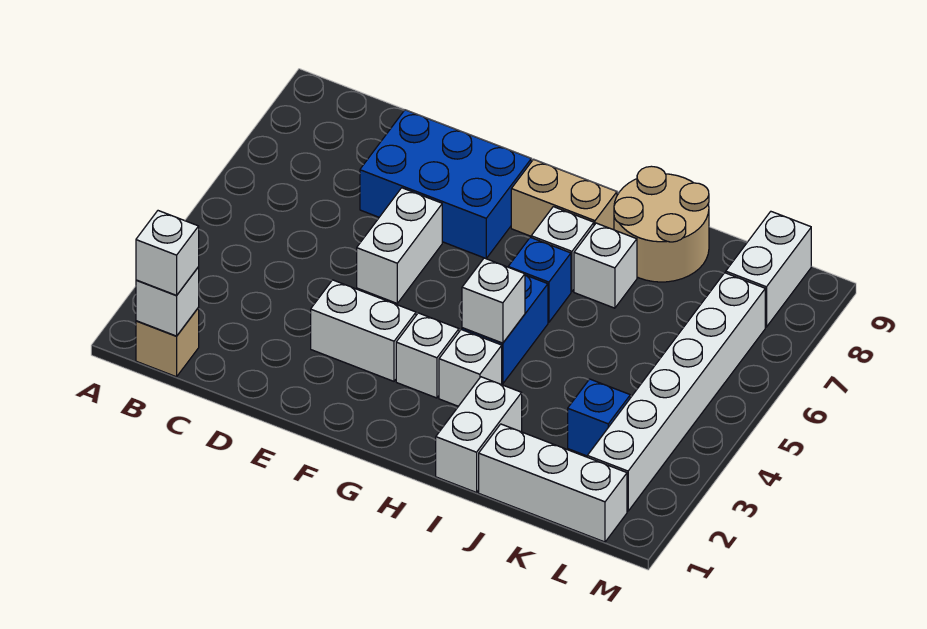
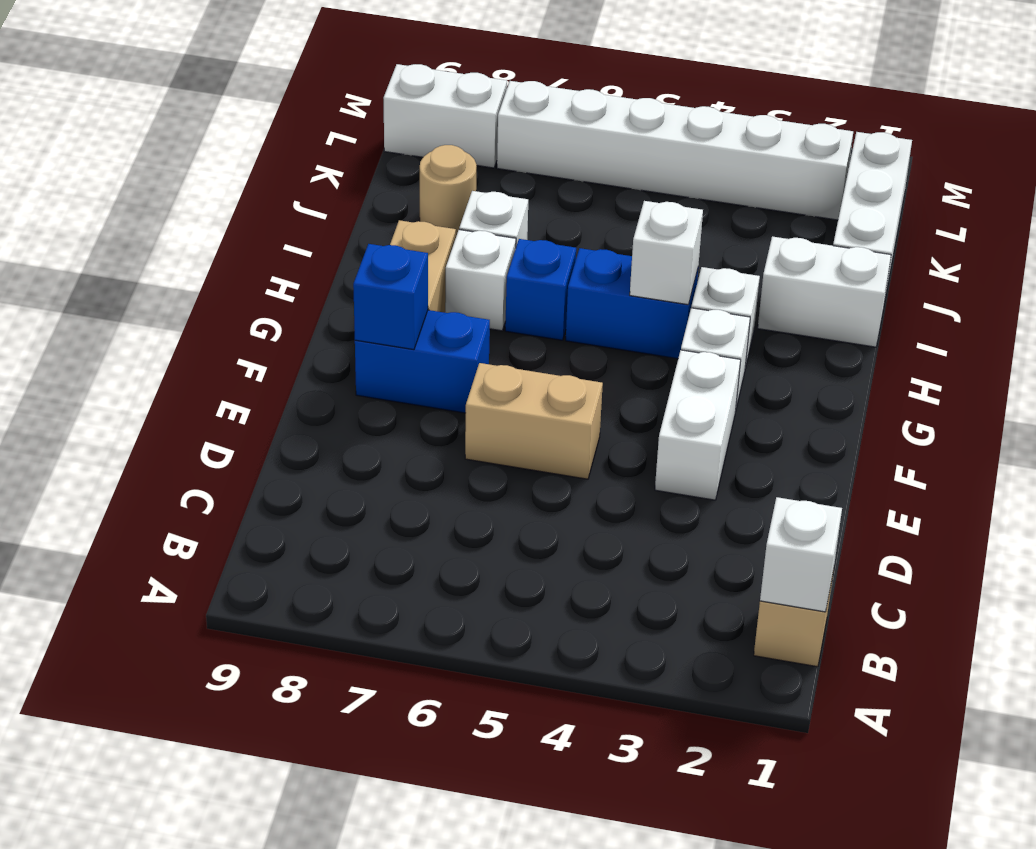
white 1x1 brick [136,211,199,296] -> none
blue 2x3 brick [360,110,531,259] -> blue 1x2 brick [355,310,490,413]
white 1x2 brick [357,188,442,303] -> tan 1x2 brick [465,363,603,479]
tan 2x2 round brick [614,166,709,282] -> tan 1x1 round brick [420,145,477,236]
blue 1x1 brick [568,379,630,456] -> blue 1x1 brick moved to [353,244,428,350]

